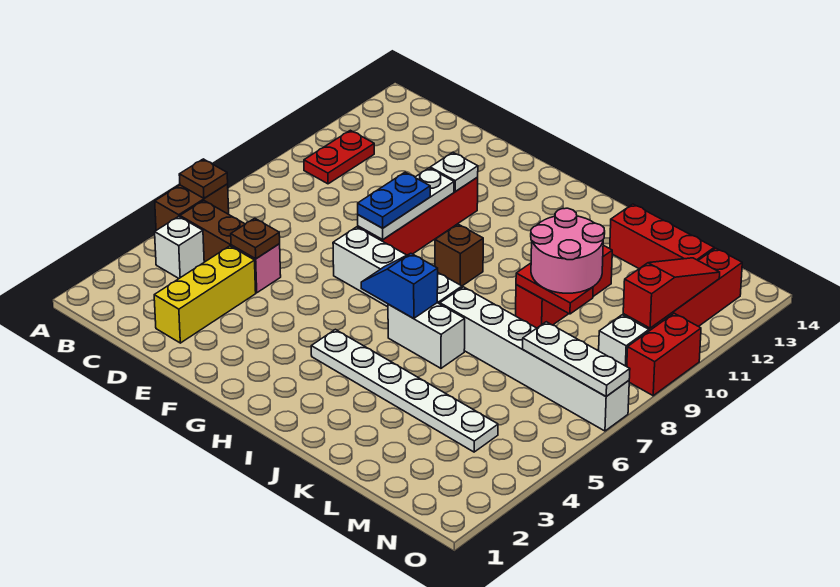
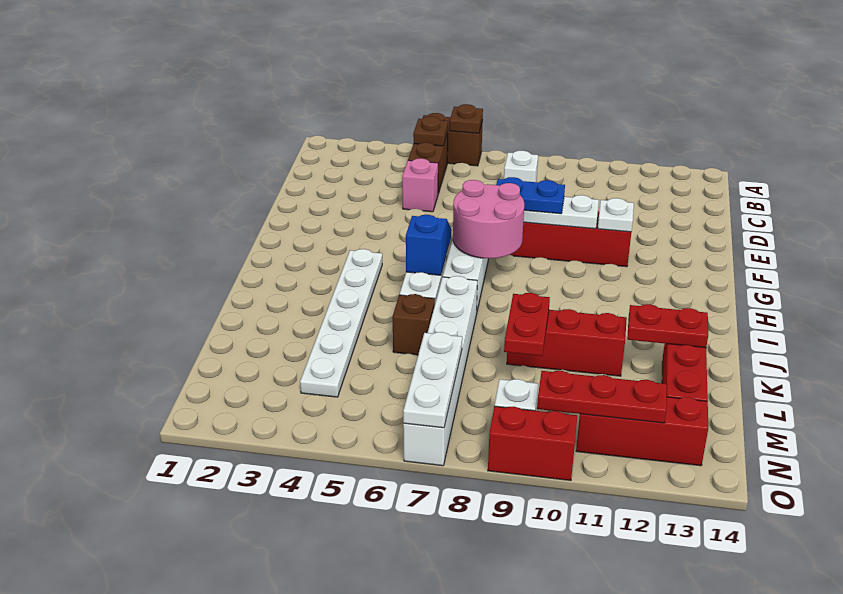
white 1x1 brick [155,216,204,278] -> white 1x1 brick moved to [504,150,538,182]
red 1x2 plate [304,130,374,184] -> red 1x2 plate moved to [627,304,708,348]
yellow 1x3 brick [154,246,256,343] -> none
brown 1x1 plate [231,218,280,259] -> brown 1x1 plate moved to [413,116,448,146]
brown 1x1 brick [435,224,483,286] -> brown 1x1 brick moved to [393,294,435,355]
pink 2x2 round brick [531,208,605,293] -> pink 2x2 round brick moved to [453,180,524,258]
red 1x3 slope [623,258,720,328] -> red 1x3 plate [537,371,667,423]

